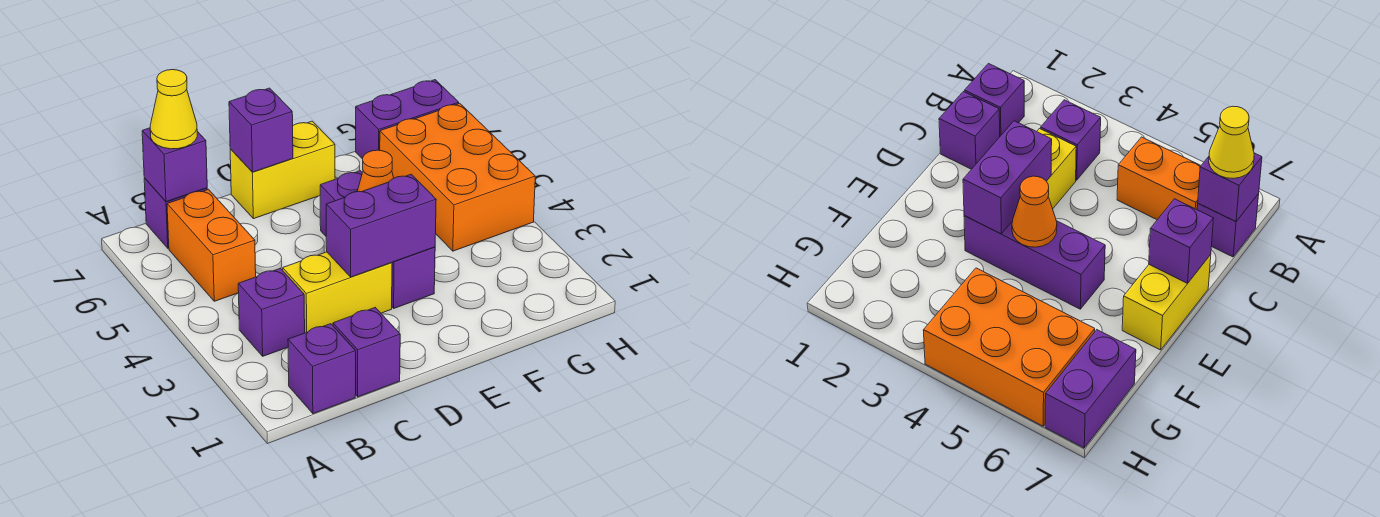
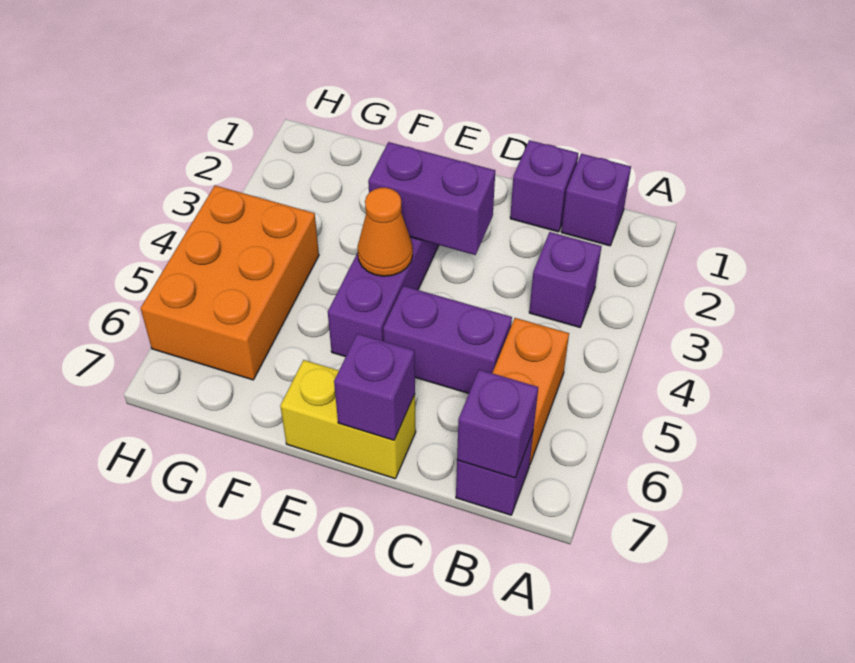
yellow 1x1 cone [150,70,197,149] -> none
yellow 1x2 brick [283,252,392,333] -> none
purple 1x2 brick [356,80,459,159] -> purple 1x2 brick moved to [383,286,512,393]

